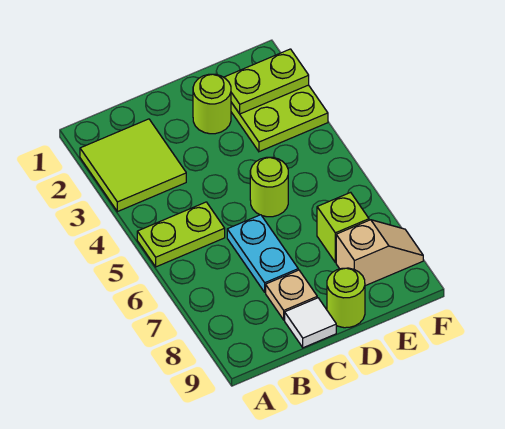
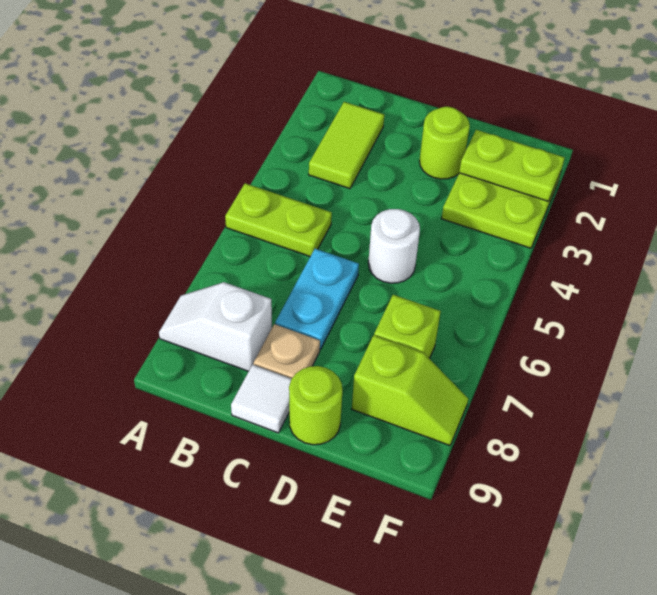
lime 2x2 tile [80,119,186,212] -> lime 1x2 tile [309,102,384,189]
none -> white 1x2 slope [159,282,272,371]
lime 1x1 round brick [250,157,288,217] -> white 1x1 round brick [368,209,420,283]
tan 1x2 slope [336,220,423,286] -> lime 1x2 slope [352,335,468,445]

